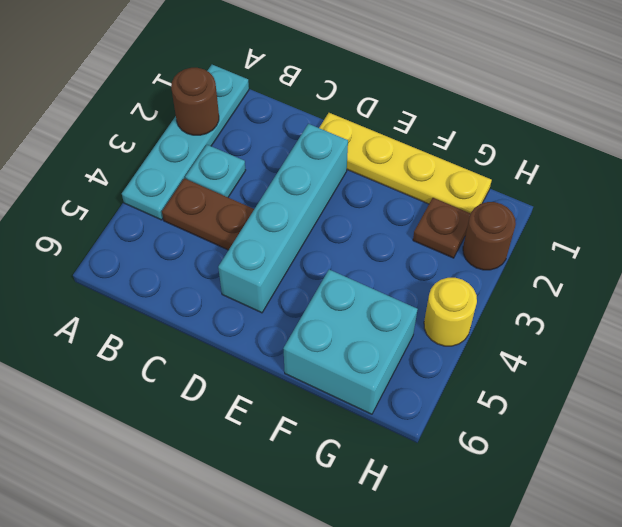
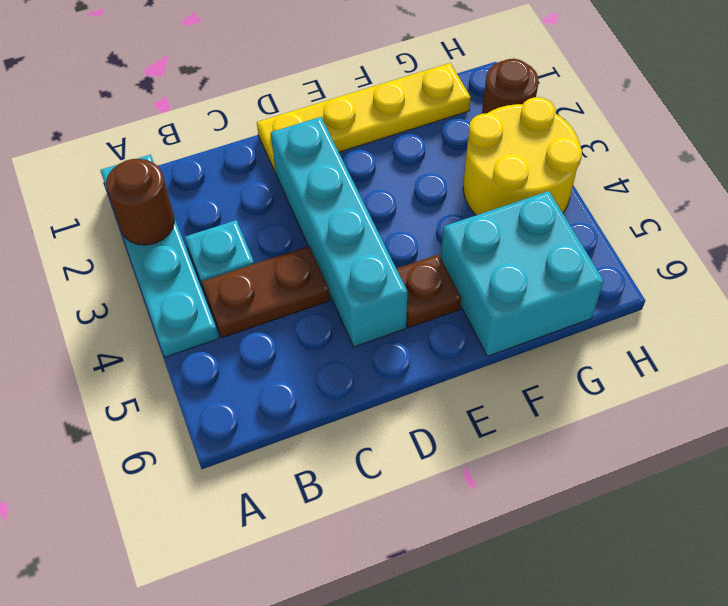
brown 1x1 plate [413,198,471,258] -> brown 1x1 plate moved to [397,254,461,327]
yellow 1x1 round brick [424,278,477,346] -> yellow 2x2 round brick [463,97,582,215]

